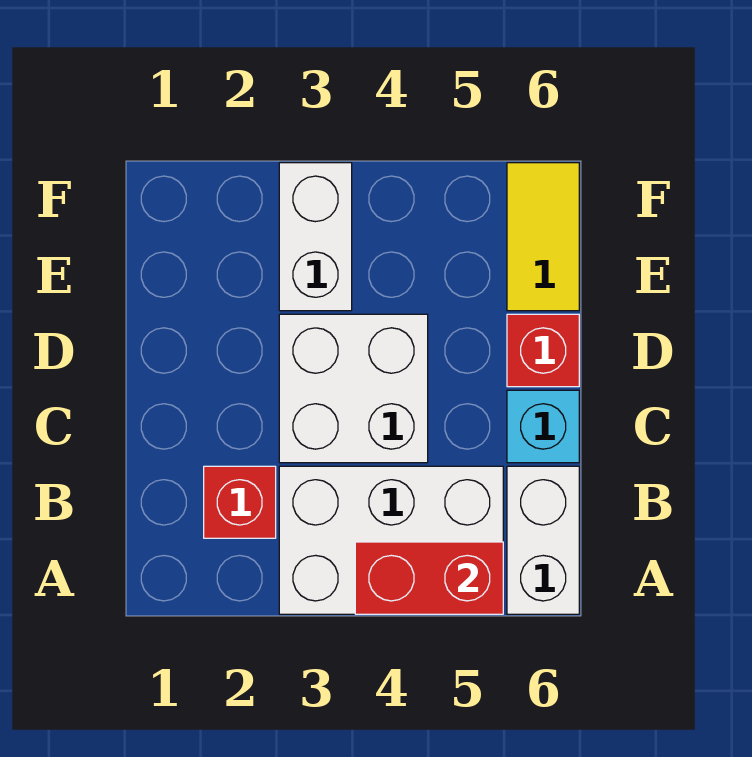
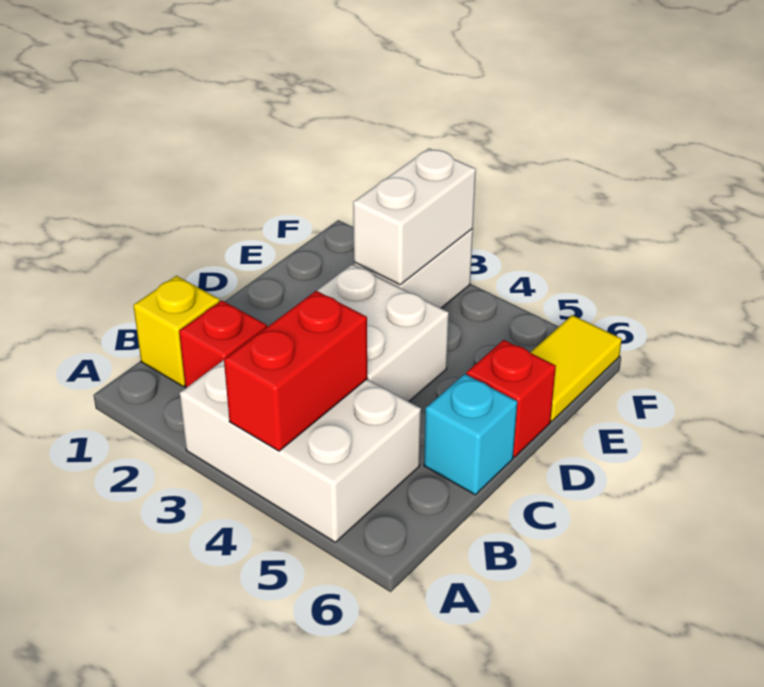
red 1x2 brick [355,542,503,614] -> red 1x2 brick turned to [224,291,367,451]
white 1x2 brick [507,466,579,614] -> white 1x2 brick moved to [353,148,476,285]
none -> yellow 1x1 brick [133,276,220,386]

